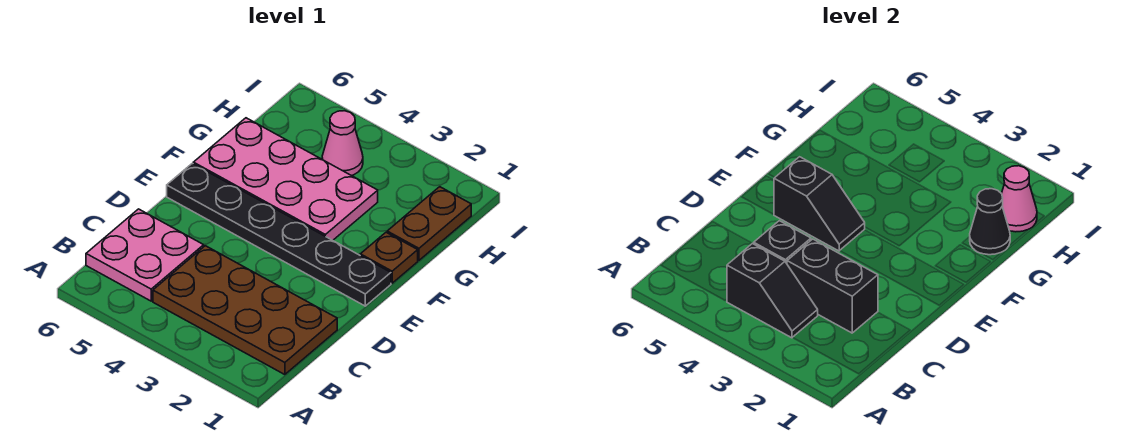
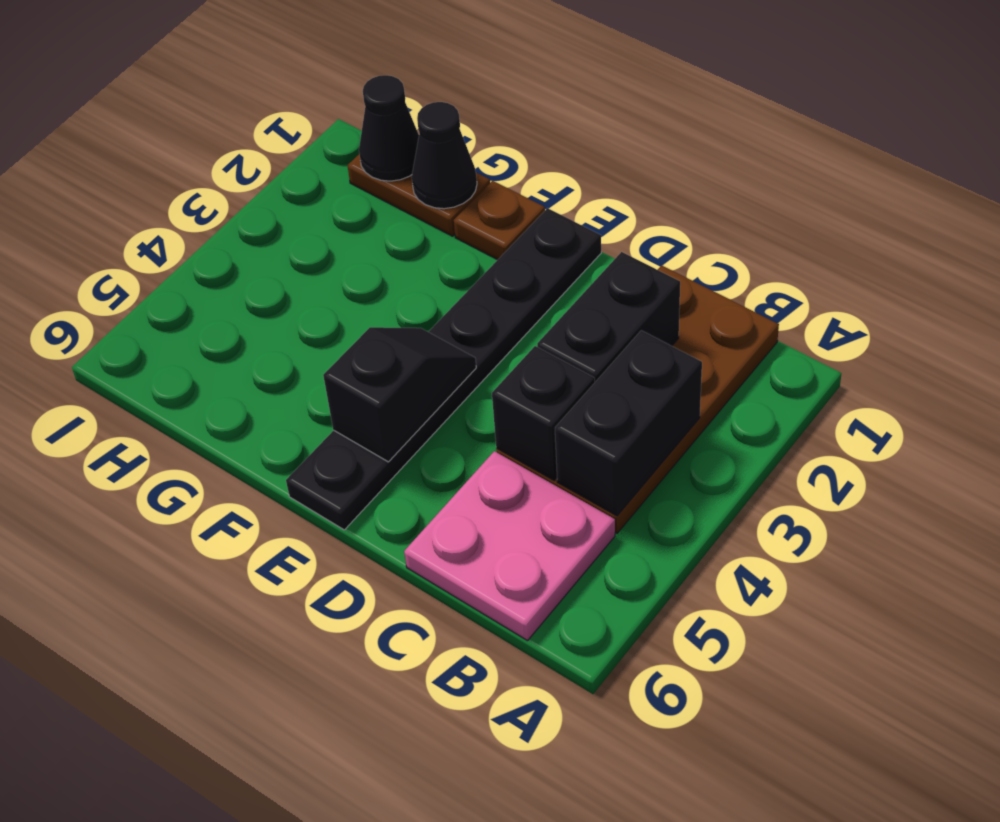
black 1x2 slope [727,243,818,338] -> black 1x2 brick [555,330,702,516]
pink 2x4 plate [193,118,378,240] -> none
pink 1x1 cone [1002,166,1037,232] -> black 1x1 cone [359,75,419,181]
pink 1x1 cone [322,111,363,176] -> none

